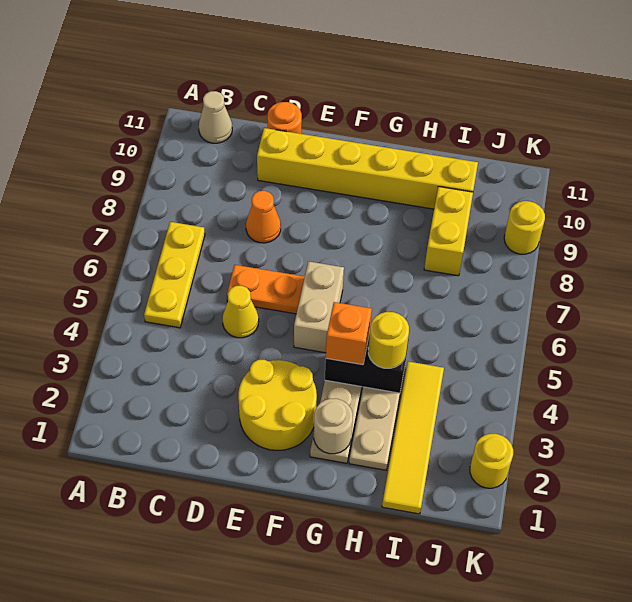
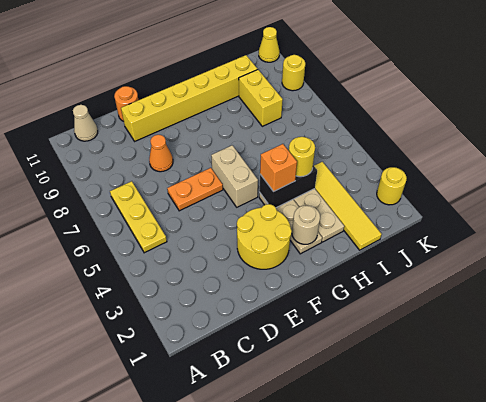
yellow 1x1 cone [222,286,259,338] -> yellow 1x1 cone moved to [259,27,280,62]

